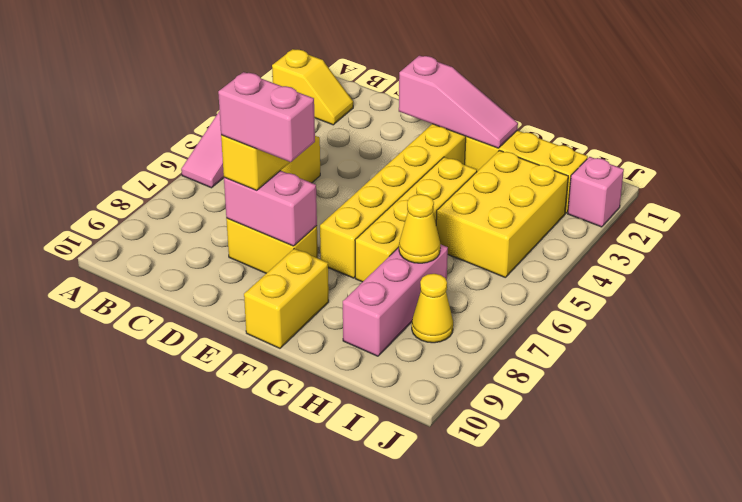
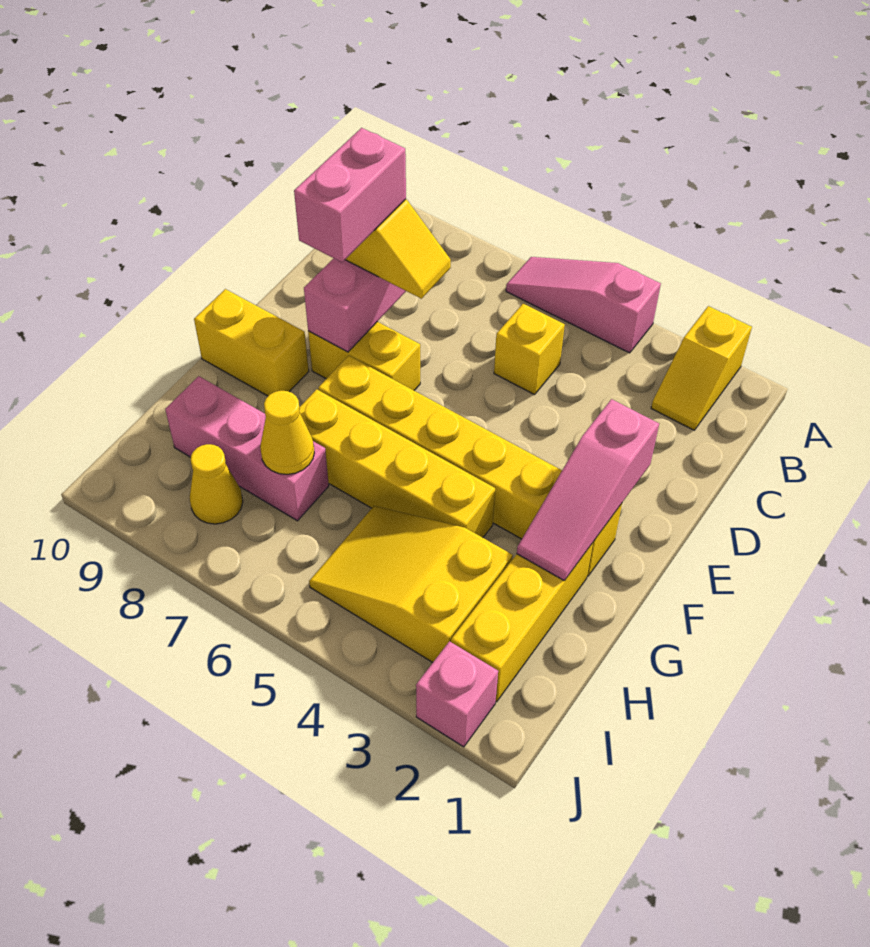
yellow 1x2 brick [226,219,318,273] -> yellow 1x2 brick turned to [308,322,420,390]
yellow 2x3 brick [436,150,568,278] -> yellow 2x3 slope [309,506,513,662]

